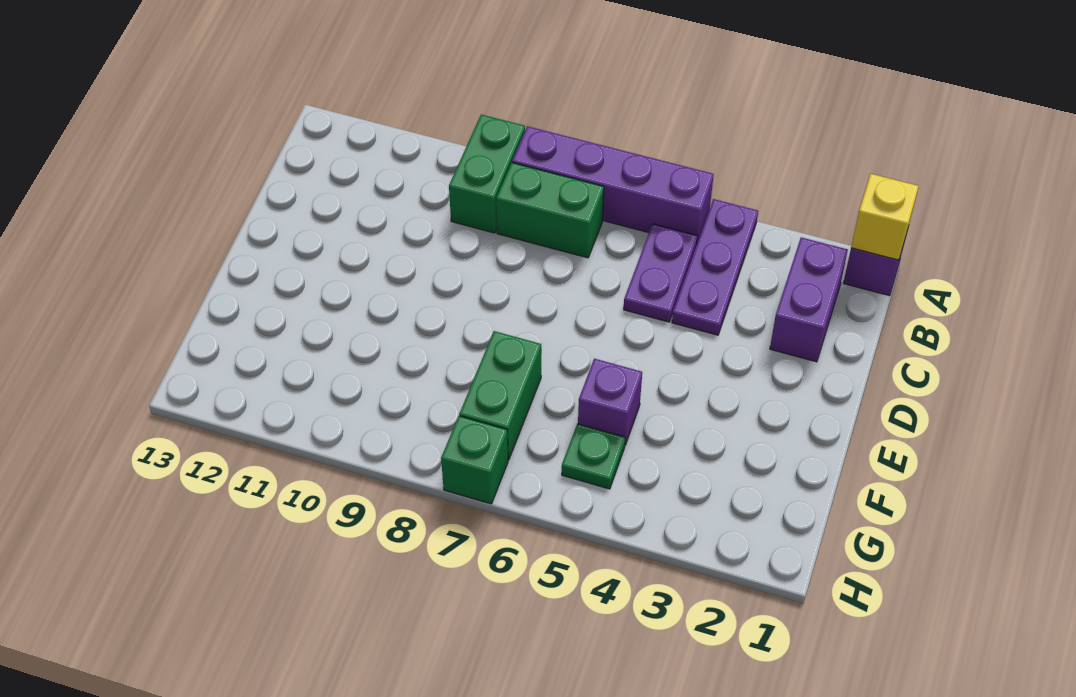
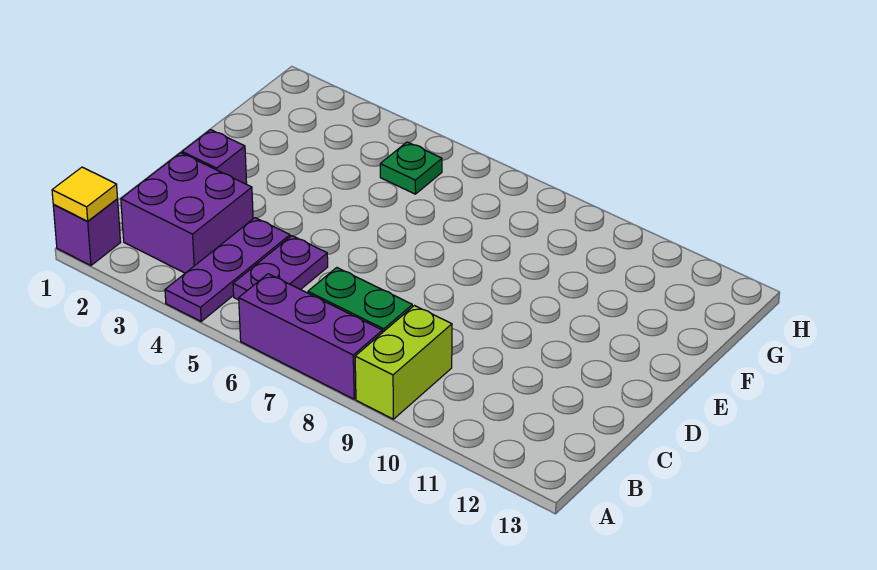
yellow 1x1 brick [851,174,919,260] -> yellow 1x1 tile [52,167,118,221]
purple 1x4 brick [512,126,714,243] -> purple 1x3 brick [239,274,382,399]
green 1x2 brick [449,115,525,233] -> lime 1x2 brick [355,306,452,419]
purple 1x2 brick [770,237,848,362] -> purple 2x2 brick [121,153,253,273]
purple 1x1 brick [578,359,642,445] -> purple 1x1 brick moved to [182,130,247,184]
green 1x2 brick [459,331,541,460] -> none
green 1x1 brick [441,416,508,504] -> none

